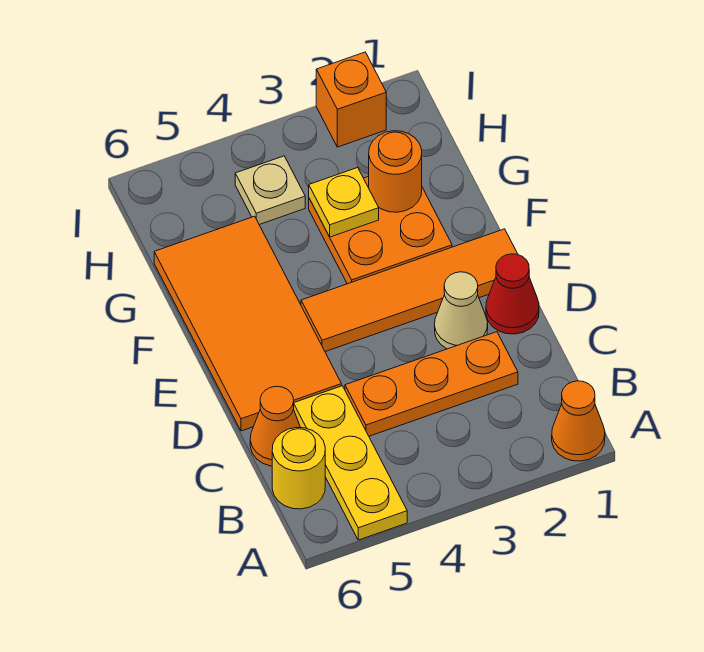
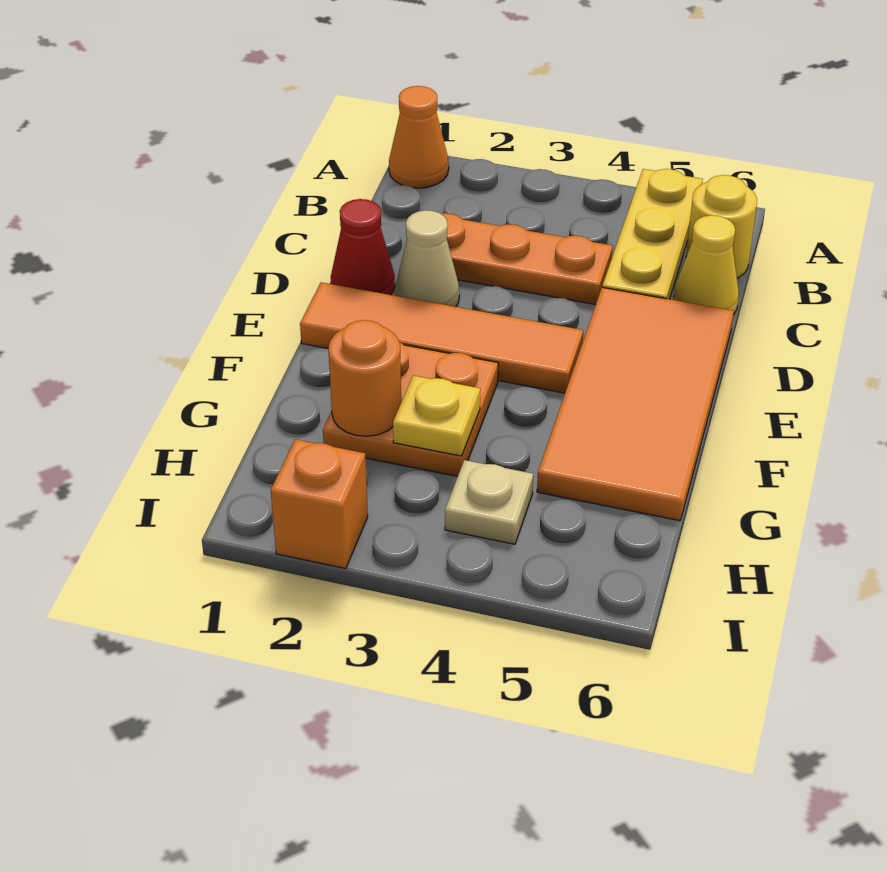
orange 1x1 cone [250,386,301,466] -> yellow 1x1 cone [674,215,739,315]

